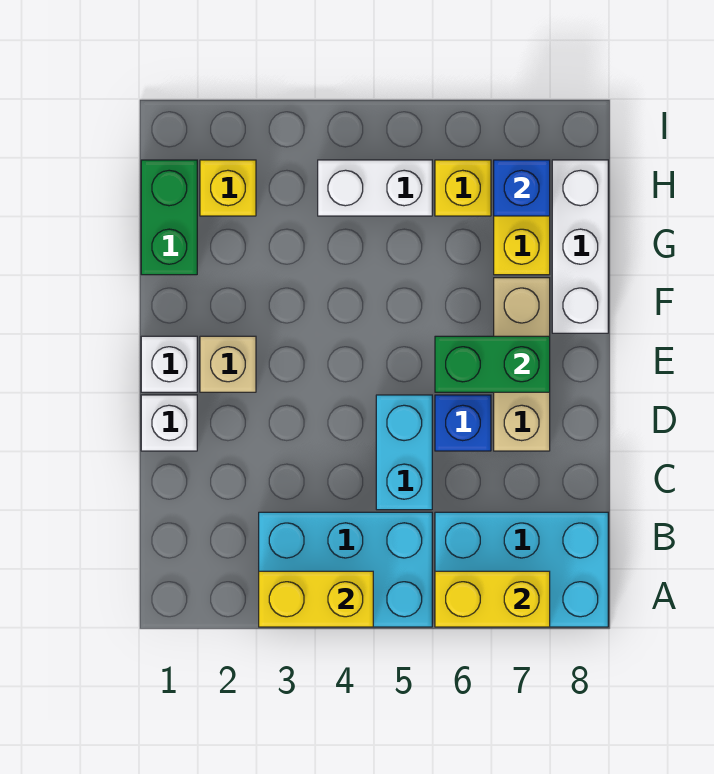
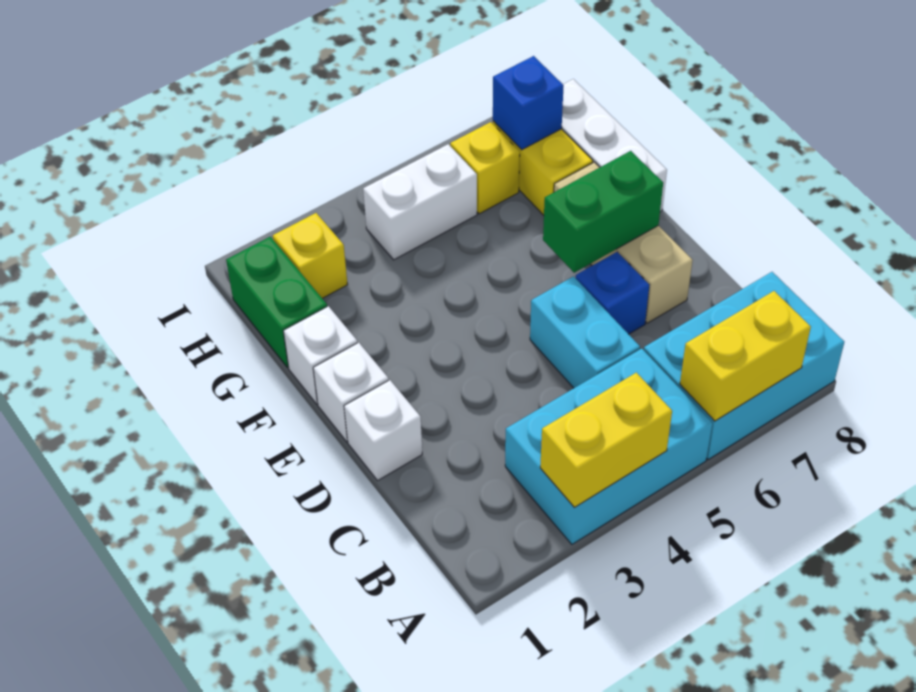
tan 1x1 brick [200,336,256,392] -> none
none -> white 1x1 brick [283,306,357,404]

